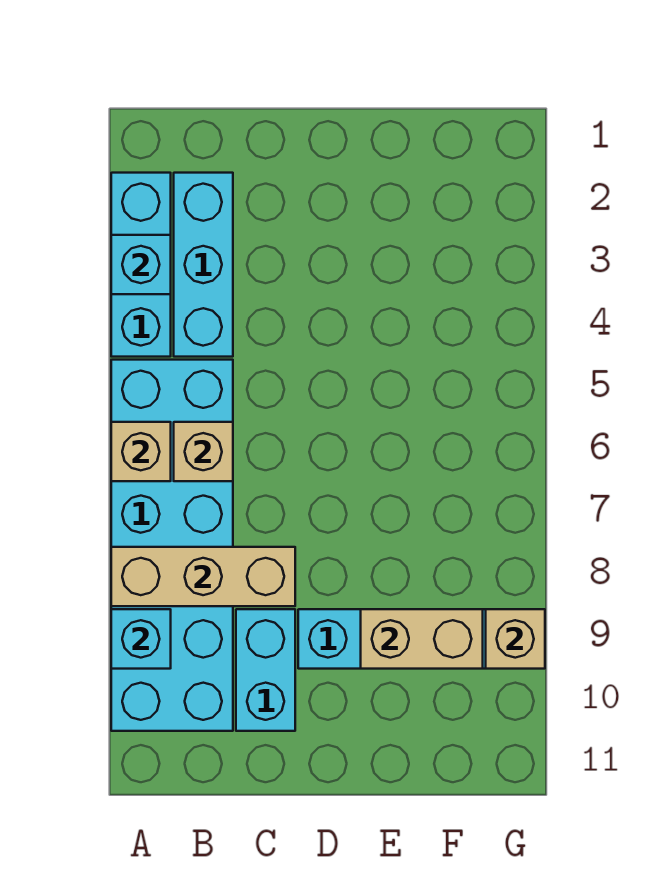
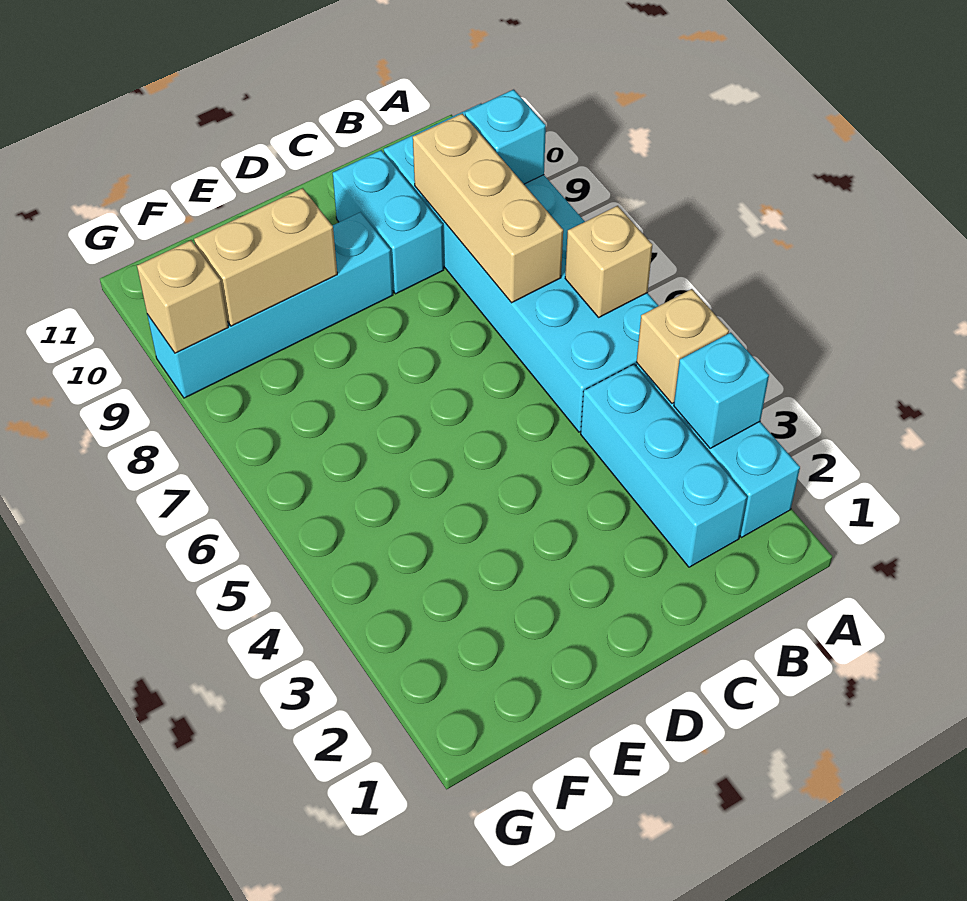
tan 1x3 brick [111,547,295,606] -> tan 1x3 brick turned to [413,113,563,303]
tan 1x1 brick [174,422,233,481] -> tan 1x1 brick moved to [637,289,729,403]

